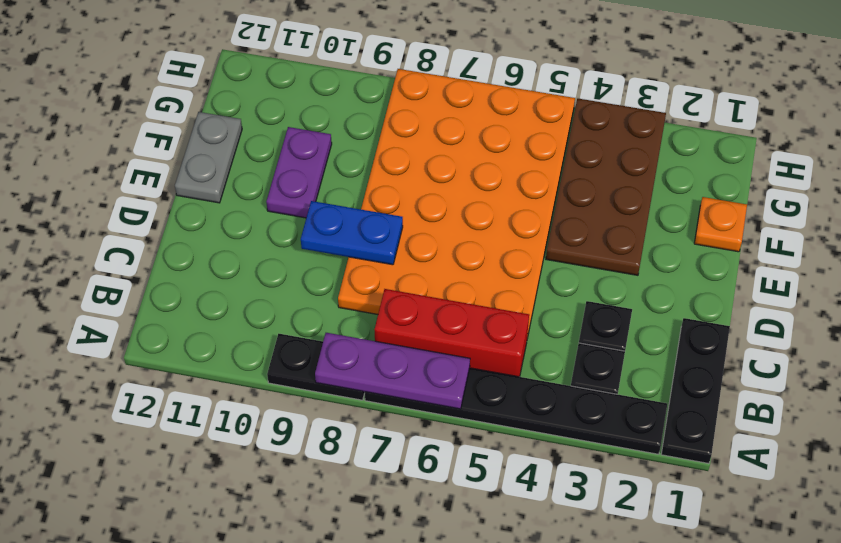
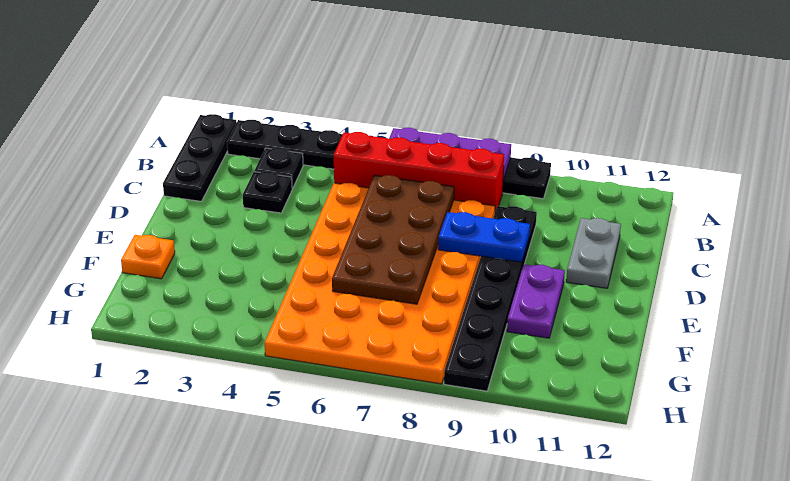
red 1x3 brick [374,289,529,377] -> red 1x4 brick [334,132,504,211]
none -> black 1x6 plate [444,206,537,391]
brown 2x4 plate [546,99,666,275] -> brown 2x4 plate moved to [332,175,454,304]
grey 1x2 plate [175,112,242,203] -> grey 1x2 plate moved to [566,218,621,288]

